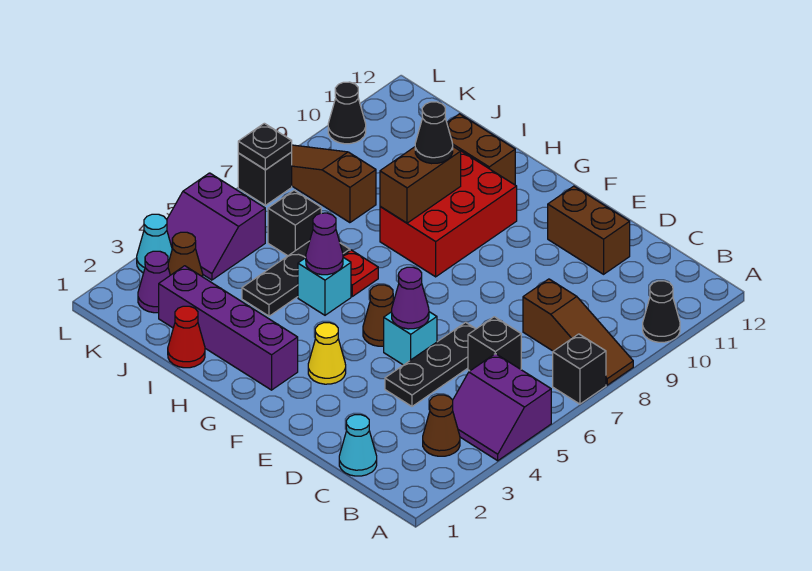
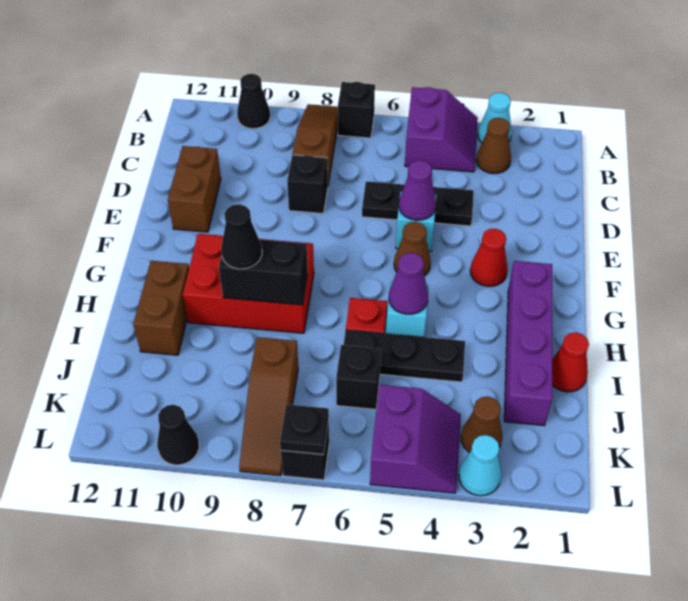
cyan 1x1 cone [339,415,377,476] -> cyan 1x1 cone moved to [478,93,512,143]
black 1x1 brick [468,317,521,371] -> black 1x1 brick moved to [287,155,328,214]
yellow 1x1 cone [308,323,346,384] -> red 1x1 cone [470,229,508,286]
brown 1x2 brick [380,147,461,223] -> black 1x2 brick [219,239,308,305]
purple 1x1 cone [138,251,170,313] -> none

